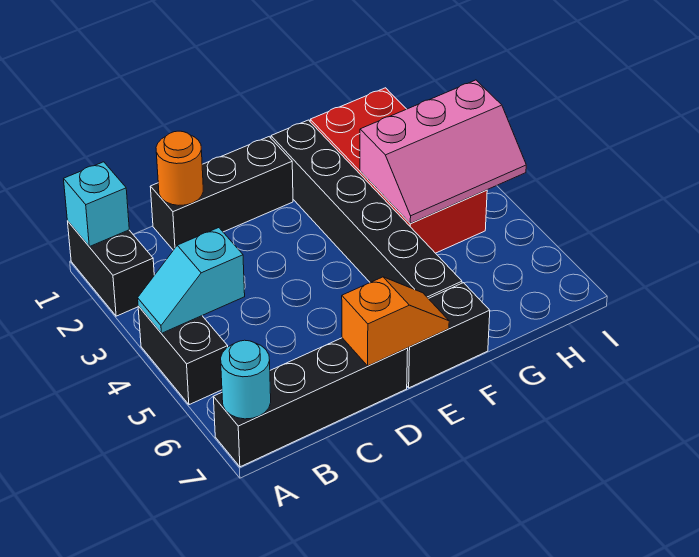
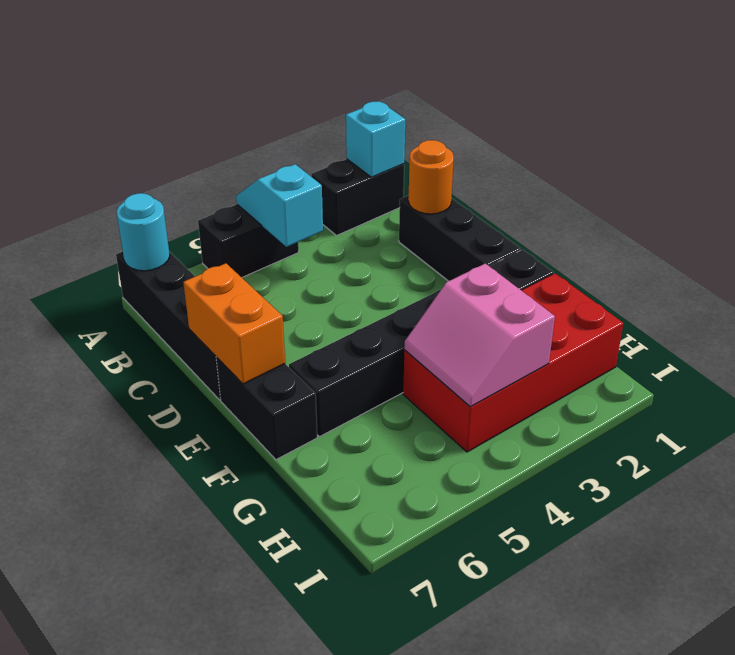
orange 1x2 slope [342,277,449,366] -> orange 1x2 brick [183,263,285,384]
pink 2x3 slope [360,80,526,223] -> pink 2x2 slope [404,263,555,407]

